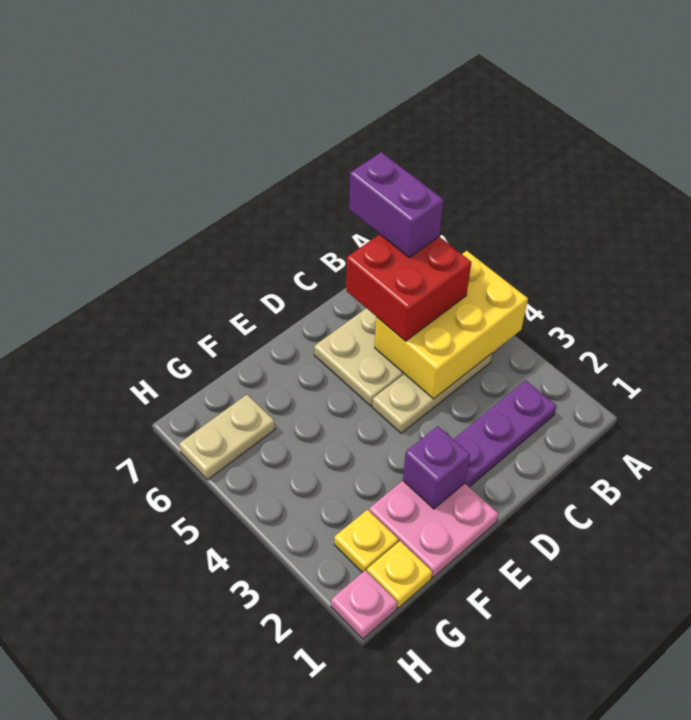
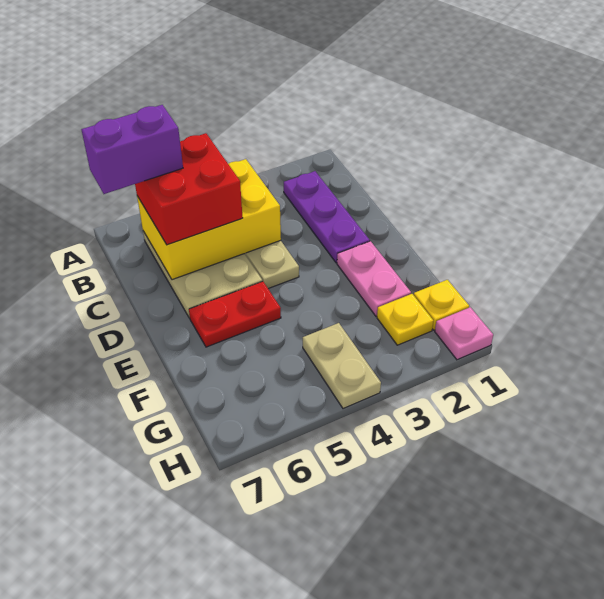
yellow 2x3 brick [375,251,528,399] -> yellow 2x3 brick turned to [137,159,281,280]
pink 2x2 plate [369,481,499,578] -> pink 1x2 plate [337,241,411,316]
purple 1x1 brick [403,426,470,509] -> none
none -> red 1x2 plate [189,281,281,347]
tan 1x2 plate [179,395,275,480] -> tan 1x2 plate moved to [303,323,381,409]

